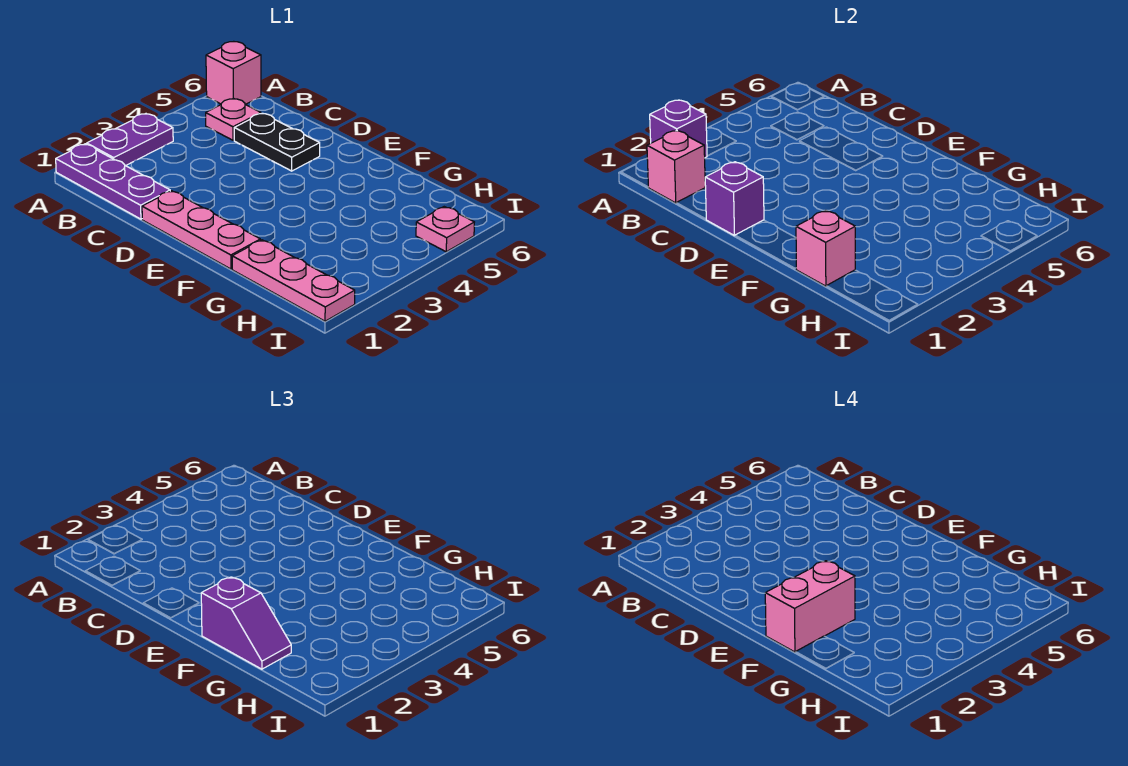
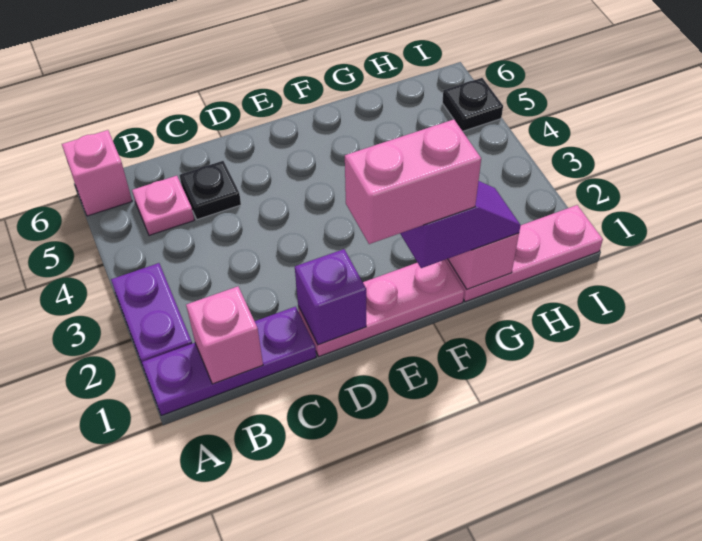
purple 1x1 brick [650,100,707,158] -> none
black 1x2 plate [234,113,320,171] -> black 1x1 plate [180,161,241,220]
pink 1x2 brick [765,561,855,652] -> pink 1x2 brick turned to [345,119,481,244]
pink 1x1 plate [416,207,474,252] -> black 1x1 plate [442,78,503,131]

